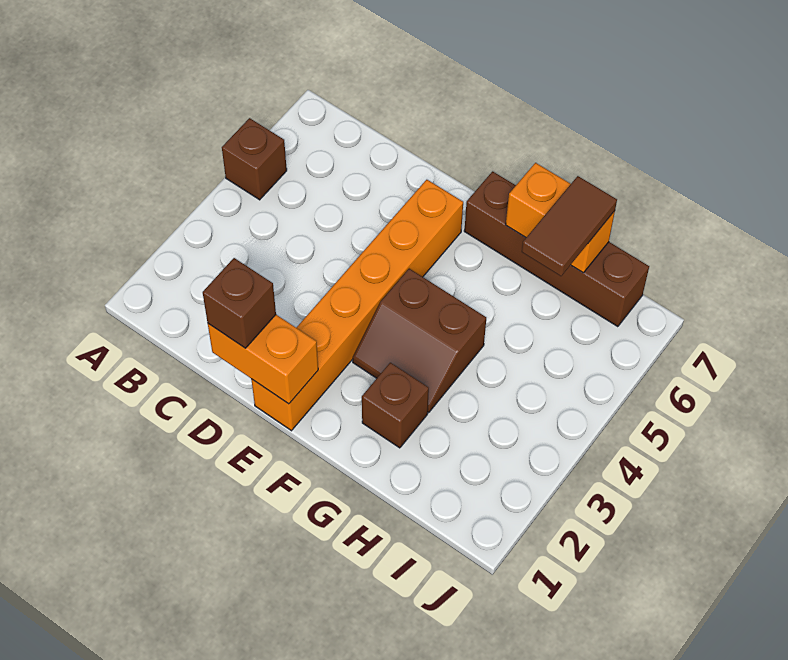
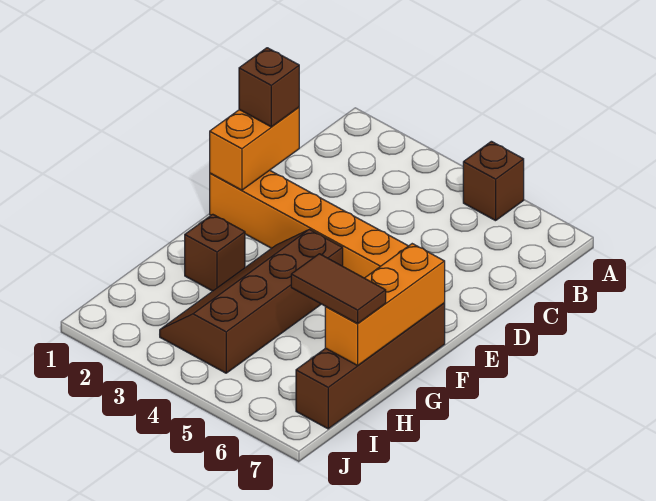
brown 2x2 slope [353,269,486,412] -> brown 2x4 slope [160,229,343,373]
orange 1x2 brick [506,163,615,273] -> orange 1x3 brick [325,244,445,365]

